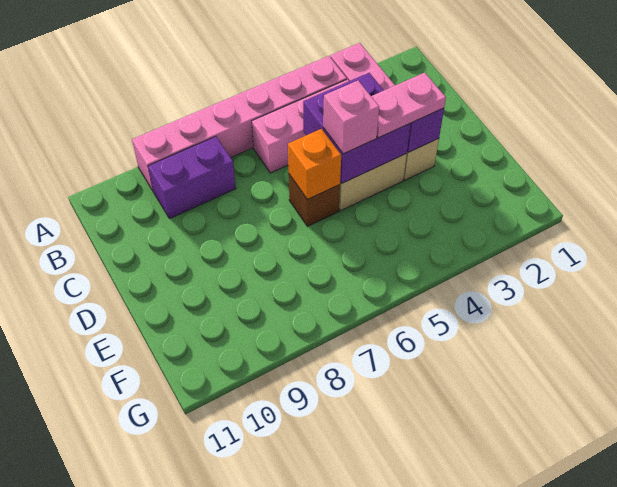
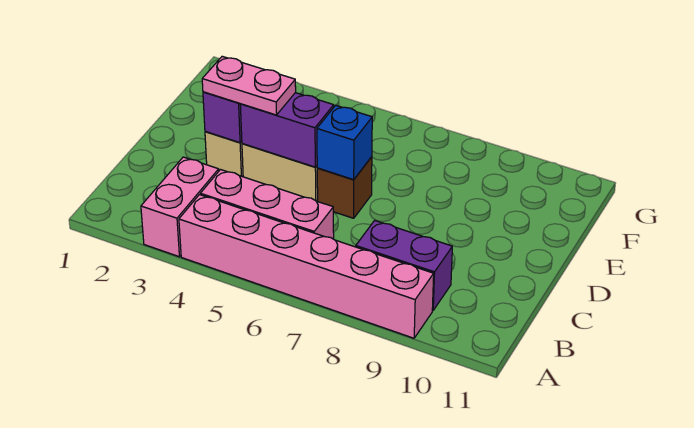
purple 2x2 brick [303,73,411,183] -> purple 1x2 brick [240,93,334,167]
pink 1x1 brick [323,81,379,154] -> none
orange 1x1 brick [288,129,341,199] -> blue 1x1 brick [317,105,372,180]

